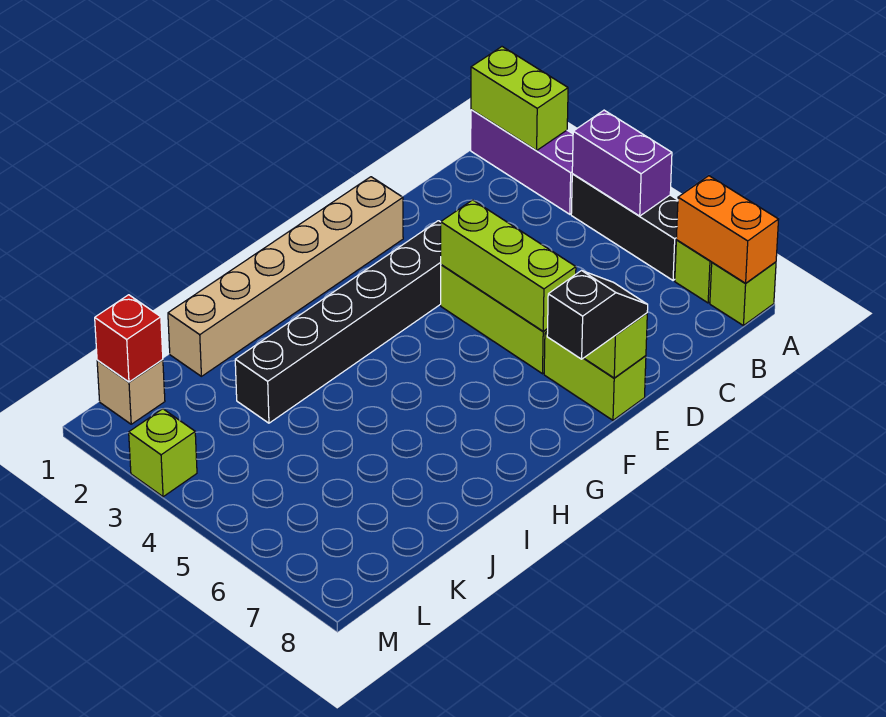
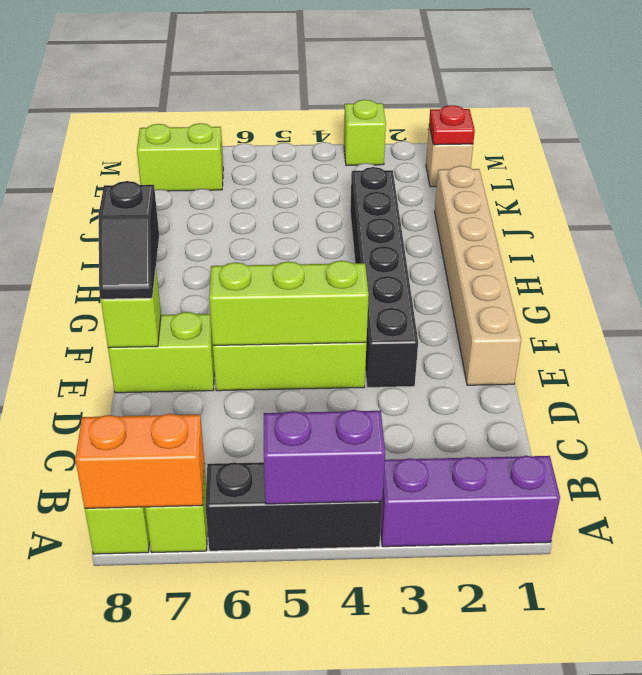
lime 1x2 brick [471,47,568,150] -> lime 1x2 brick moved to [137,123,223,191]
red 1x1 brick [95,295,163,382] -> red 1x1 plate [429,105,475,145]

